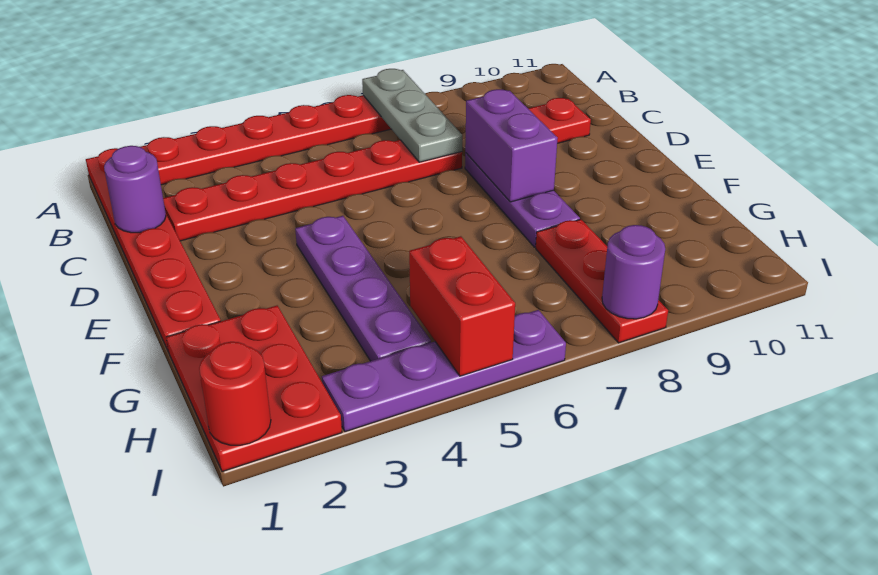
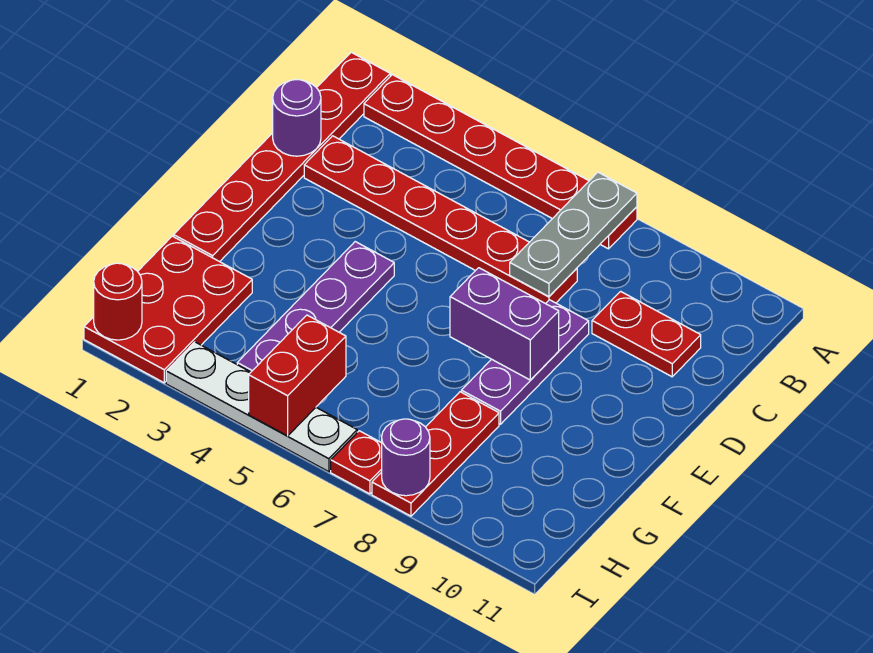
purple 1x2 brick [465,89,558,202] -> purple 1x2 brick turned to [450,268,559,380]
purple 1x4 plate [322,310,566,432] -> white 1x4 plate [166,342,357,472]
none -> red 1x1 plate [331,431,382,494]

